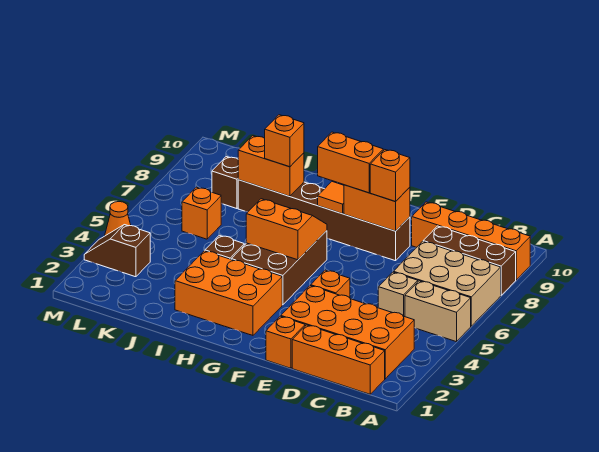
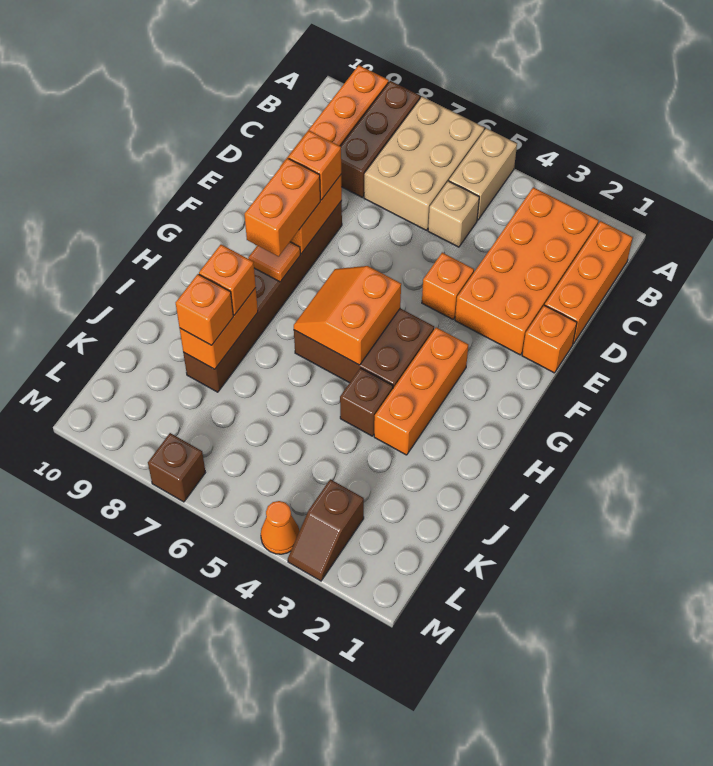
orange 2x3 brick [175,251,282,335] -> orange 1x3 brick [374,327,468,455]
orange 1x1 brick [182,187,221,239] -> orange 1x1 brick moved to [176,274,233,345]
brown 1x1 brick [212,157,238,209] -> brown 1x1 brick moved to [148,433,205,502]

